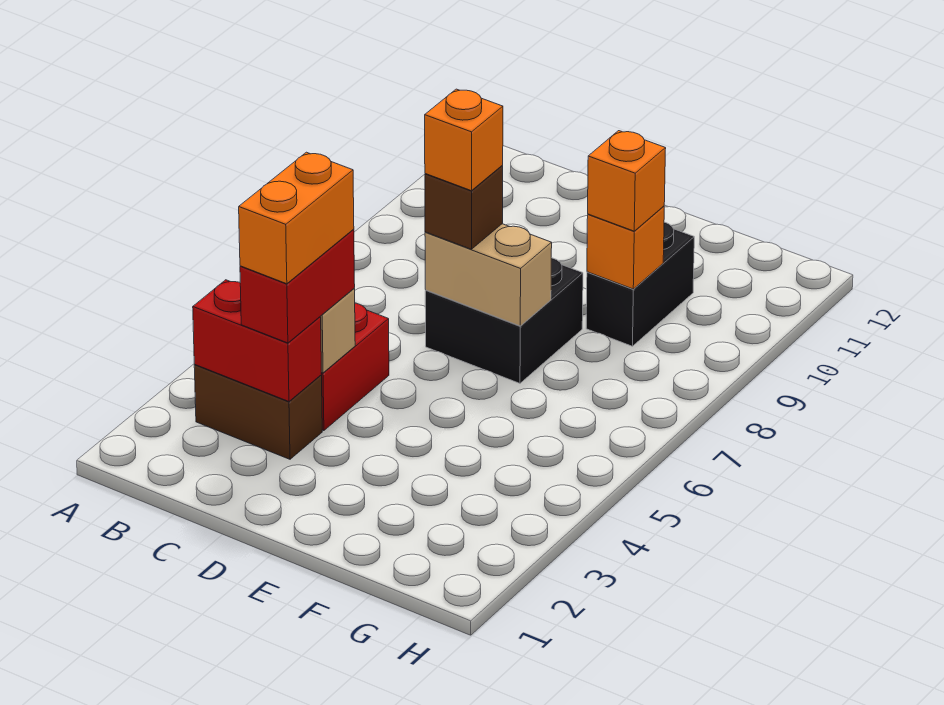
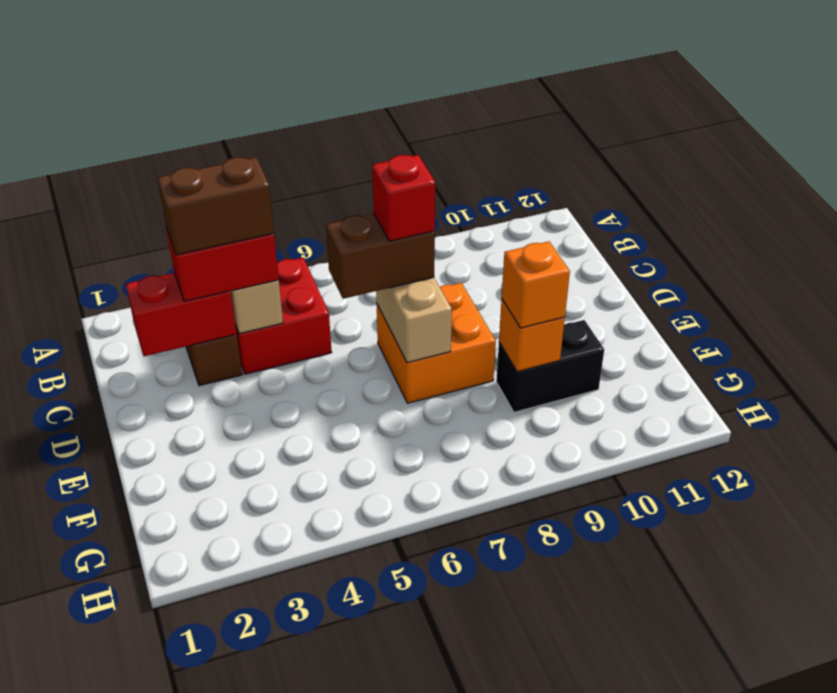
red 1x2 brick [193,280,321,401] -> red 1x2 brick turned to [126,273,237,356]
orange 1x2 brick [239,152,354,284] -> brown 1x2 brick [157,157,274,255]
black 2x2 brick [425,258,583,383] -> orange 2x2 brick [377,283,496,403]
brown 1x1 brick [425,166,503,249] -> brown 1x2 brick [326,214,435,299]
orange 1x1 brick [425,89,503,191] -> red 1x1 brick [372,155,435,241]

